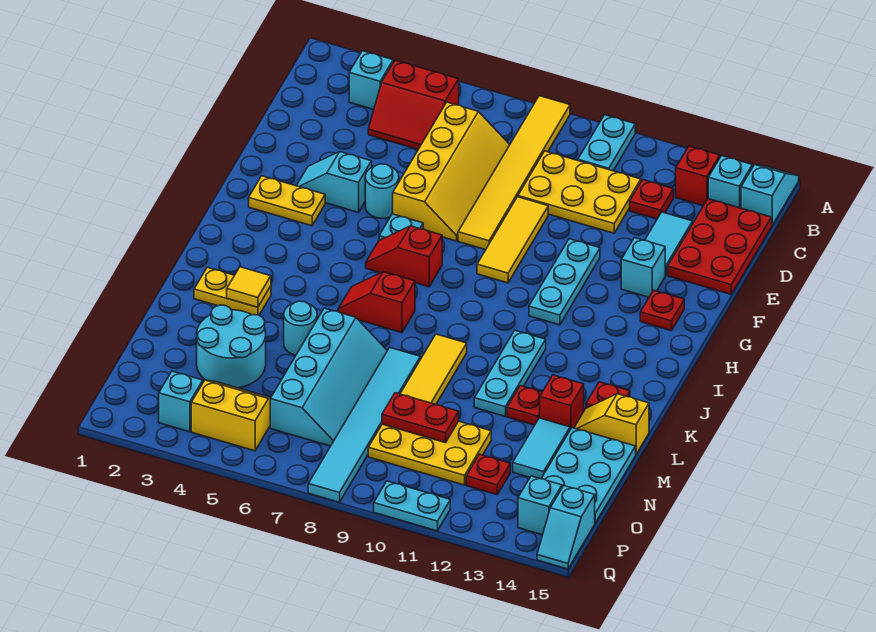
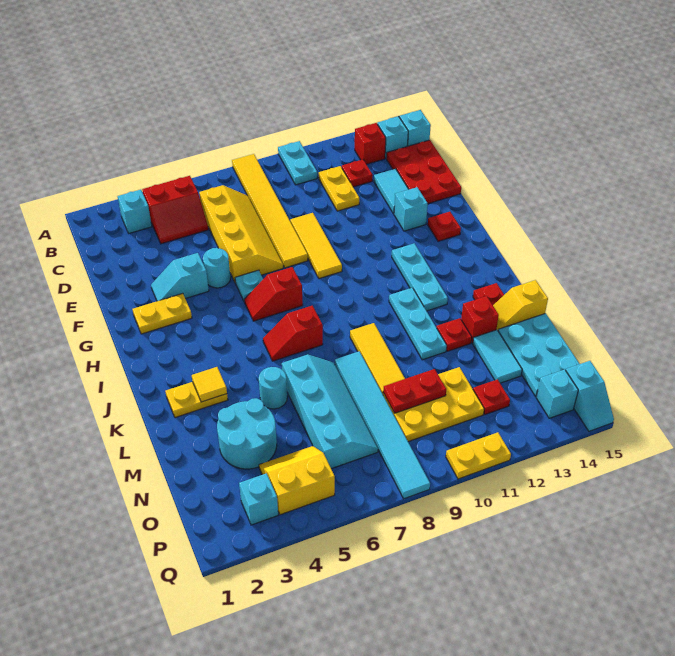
yellow 2x3 plate [518,151,641,233] -> yellow 1x2 plate [319,166,359,211]
cyan 1x3 plate [529,239,600,325] -> cyan 1x3 plate moved to [392,243,448,311]
cyan 1x2 plate [374,481,450,531] -> yellow 1x2 plate [446,432,511,479]

